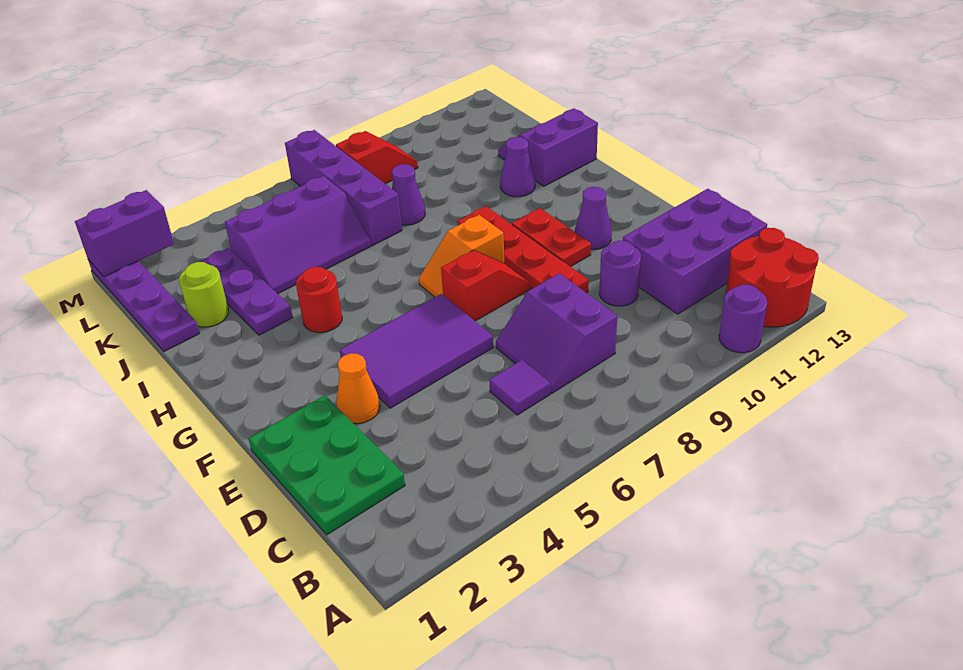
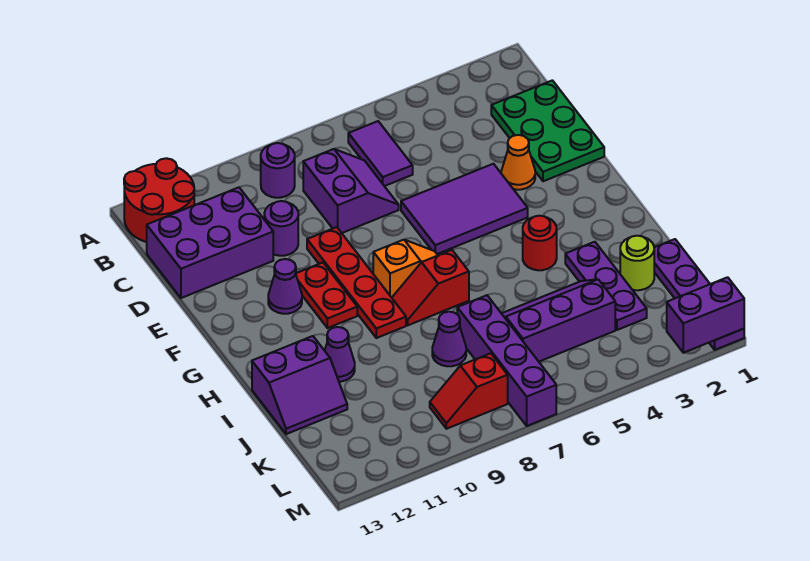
purple 1x1 round brick [719,285,767,353] -> purple 1x1 round brick moved to [261,143,295,198]
purple 1x1 tile [489,360,550,415] -> purple 1x2 tile [348,121,413,186]
red 1x2 slope [441,250,531,321] -> red 1x2 slope moved to [392,250,469,325]

